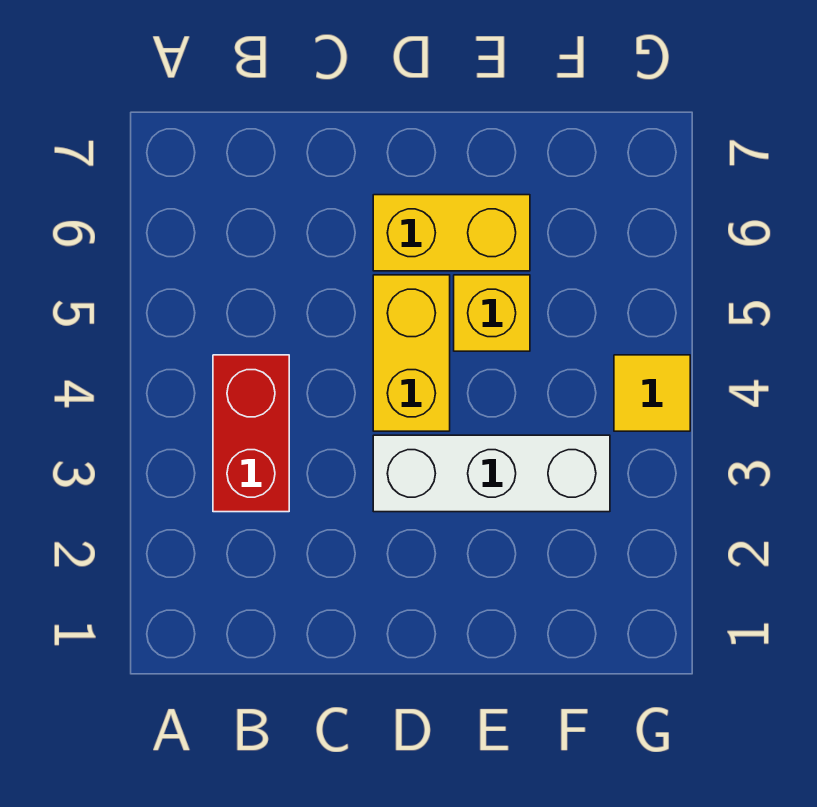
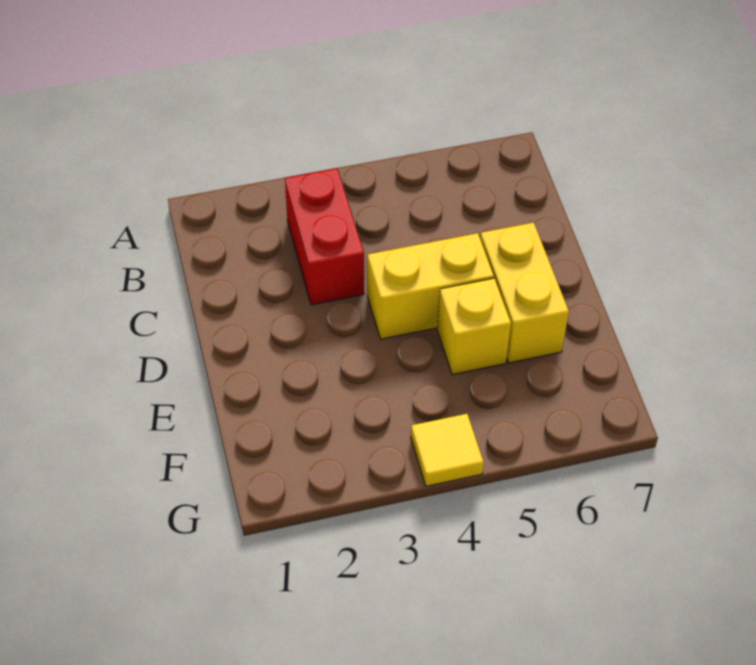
red 1x2 brick [213,355,289,512] -> red 1x2 brick turned to [285,168,364,305]
white 1x3 brick [373,435,610,512] -> none

